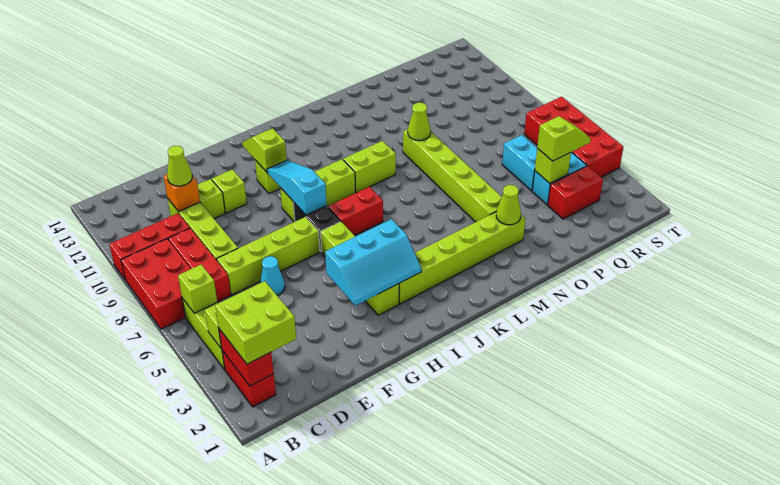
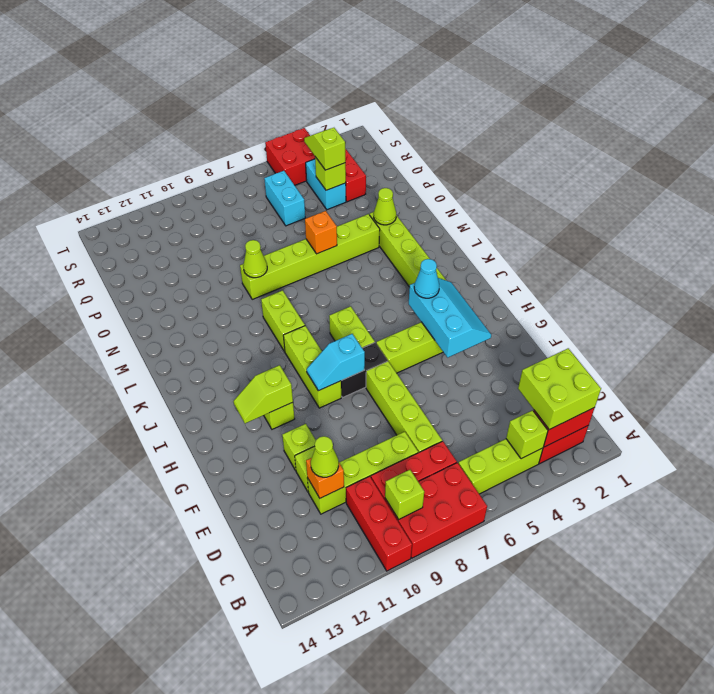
lime 1x1 brick [178,265,217,313] -> lime 1x1 brick moved to [385,470,424,519]
cyan 1x1 cone [260,256,285,295] -> cyan 1x1 cone moved to [414,259,439,298]
cyan 1x3 slope [267,160,327,215] -> cyan 1x2 slope [307,334,365,391]
red 1x2 brick [328,187,383,235] -> lime 1x2 brick [329,306,375,348]
none -> orange 1x1 brick [305,211,337,254]
cyan 1x2 brick [502,135,537,191] -> cyan 1x2 brick turned to [264,171,305,226]
red 2x4 brick [524,97,623,177] -> red 2x2 brick [265,128,315,185]

